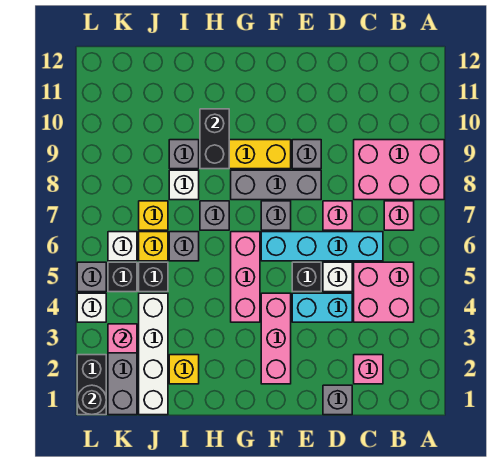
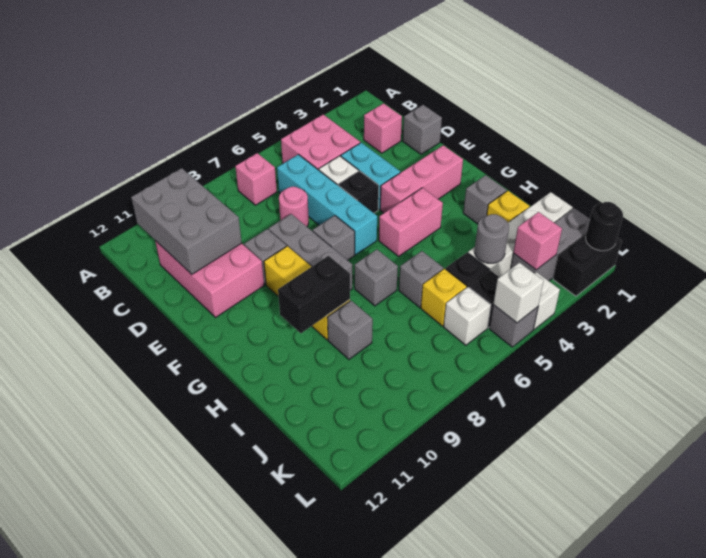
pink 2x3 brick [354,140,444,200] -> pink 2x3 brick moved to [155,241,264,317]
none -> grey 2x3 brick [131,168,242,274]
pink 1x1 brick [323,201,352,230] -> pink 1x1 round brick [279,187,309,226]
pink 1x3 brick [231,232,260,322] -> pink 1x2 brick [379,188,443,256]
none -> grey 1x1 brick [463,175,507,224]
white 1x1 brick [169,170,199,200] -> white 1x1 brick moved to [493,263,544,323]
none -> grey 1x1 round brick [475,214,509,263]
yellow 1x1 brick [139,201,168,230] -> none

